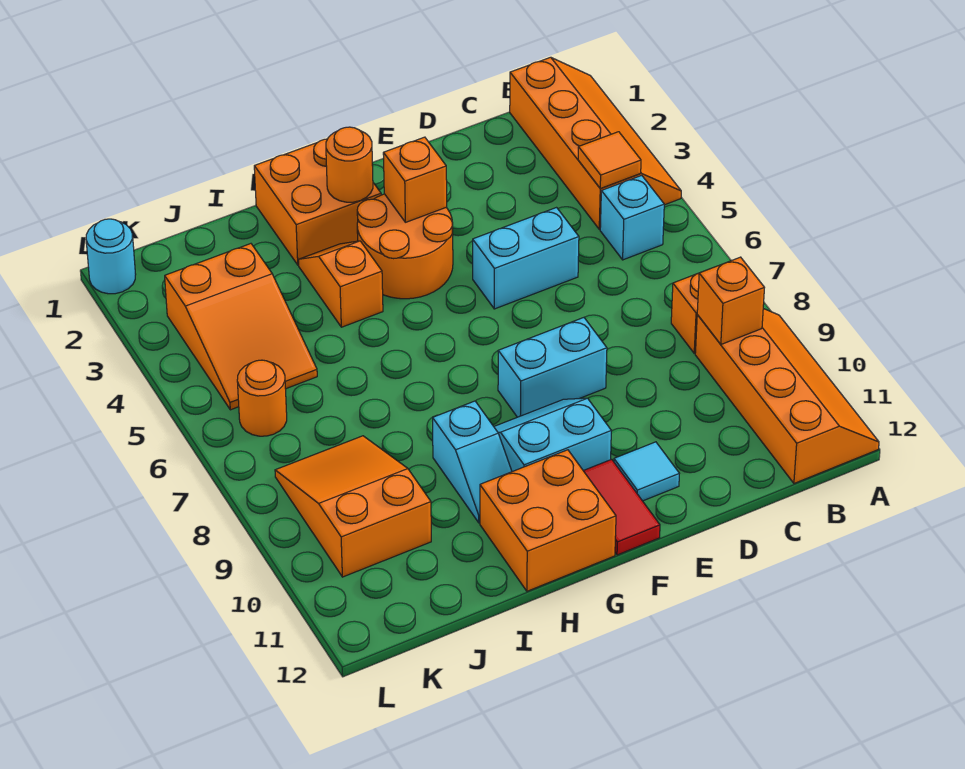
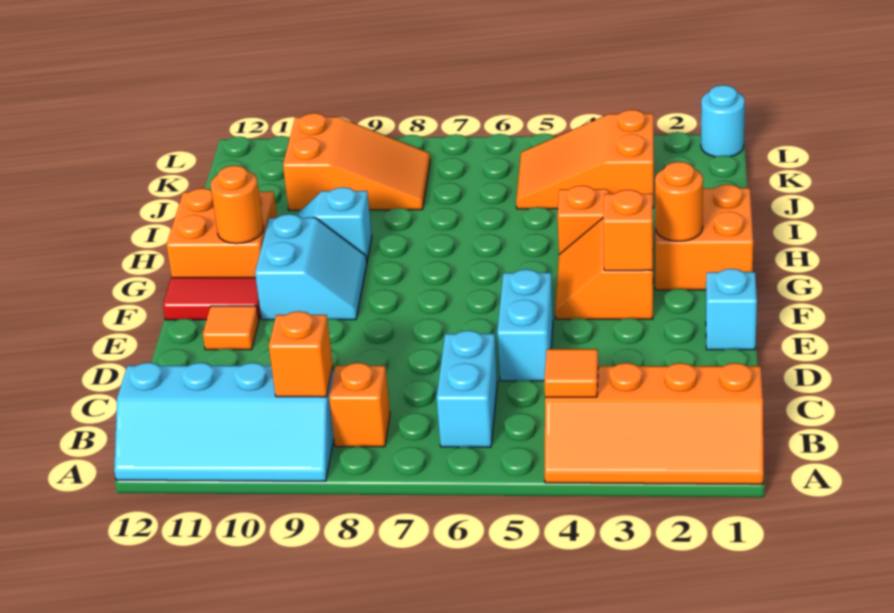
orange 2x4 slope [695,309,879,483] -> cyan 2x4 slope [114,362,334,481]
cyan 1x1 brick [600,175,664,260] -> cyan 1x1 brick moved to [706,269,757,350]
cyan 1x2 brick [498,318,607,417] -> cyan 1x2 brick moved to [437,330,497,447]
cyan 1x1 tile [614,442,679,501] -> orange 1x1 tile [203,306,259,350]
orange 2x2 round brick [357,194,453,299] -> orange 2x2 slope [555,218,653,319]
orange 1x1 round brick [237,360,287,436] -> orange 1x1 round brick moved to [211,165,263,244]

